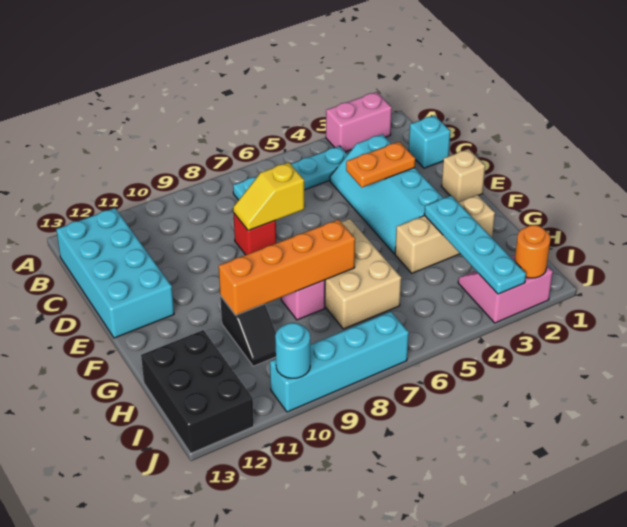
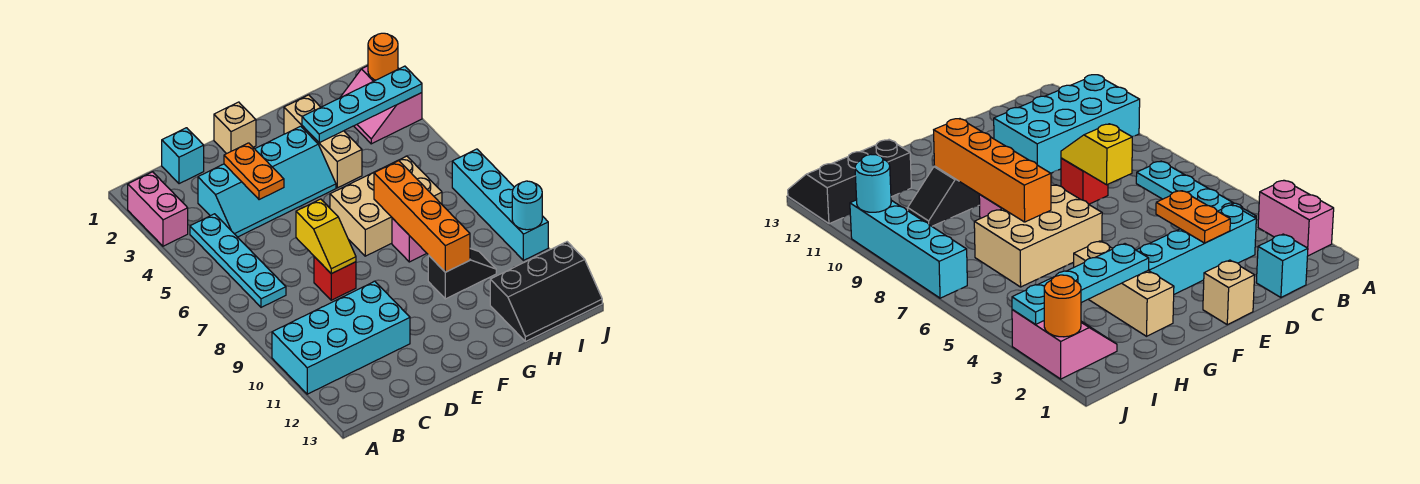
cyan 2x4 brick [56,208,174,338] -> cyan 2x4 brick moved to [272,281,410,394]
black 2x3 brick [141,330,254,453] -> black 2x3 slope [490,242,602,342]

